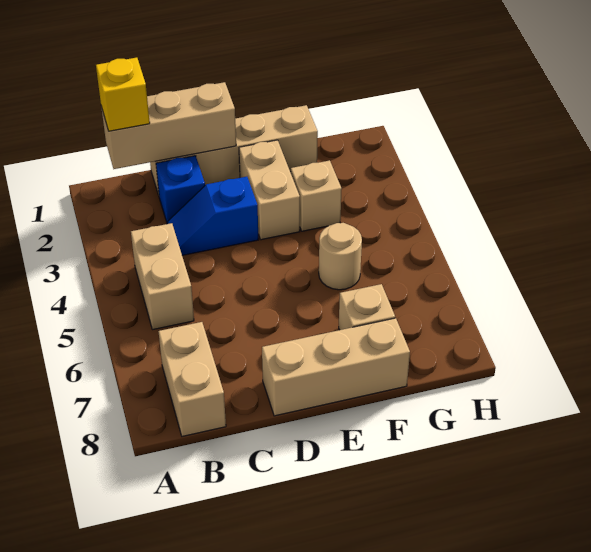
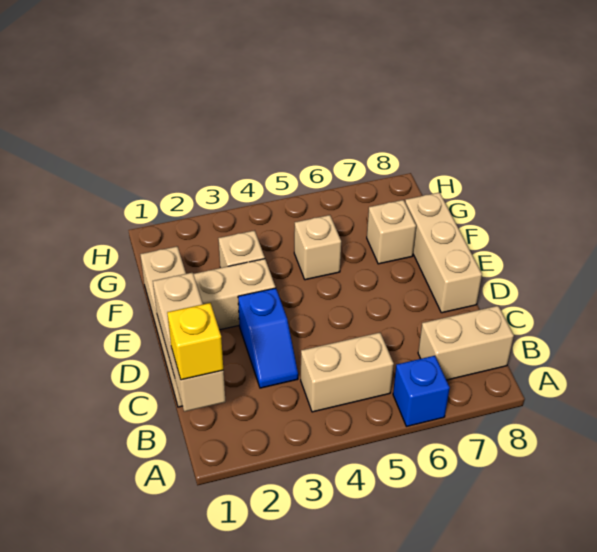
blue 1x1 brick [156,156,205,224] -> blue 1x1 brick moved to [393,356,450,427]
tan 1x1 round brick [319,223,362,290] -> tan 1x1 brick [294,215,341,280]

